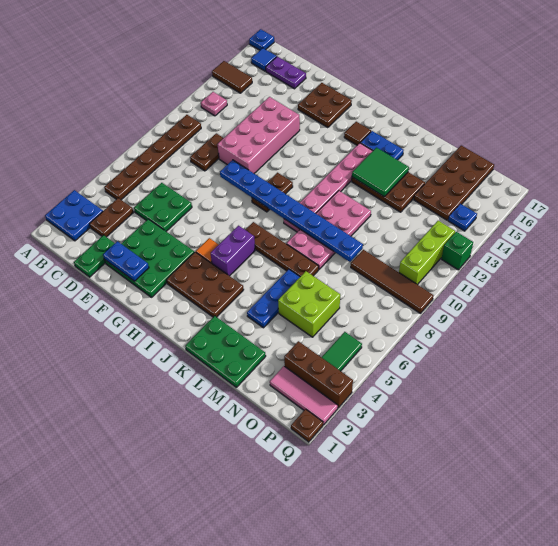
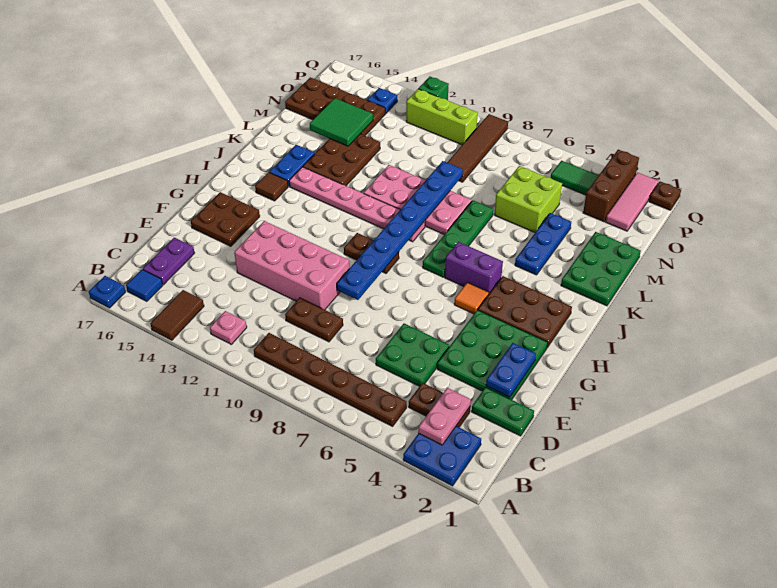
none -> pink 1x2 plate [418,388,471,445]
brown 2x3 plate [167,252,244,317] -> brown 2x3 plate turned to [478,276,572,347]
brown 1x4 plate [245,222,319,277] -> green 1x4 plate [423,200,493,277]
green 2x2 tile [352,148,409,197] -> green 2x2 tile moved to [310,98,373,146]
blue 1x3 plate [247,269,300,328] -> blue 1x3 plate turned to [515,213,571,275]

